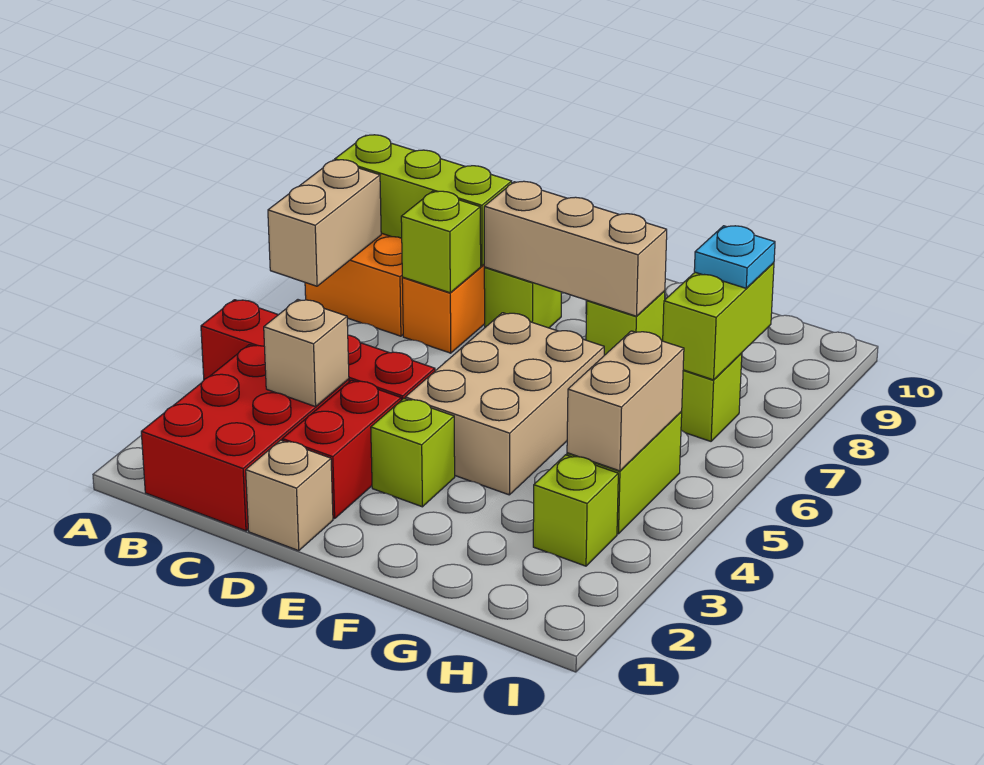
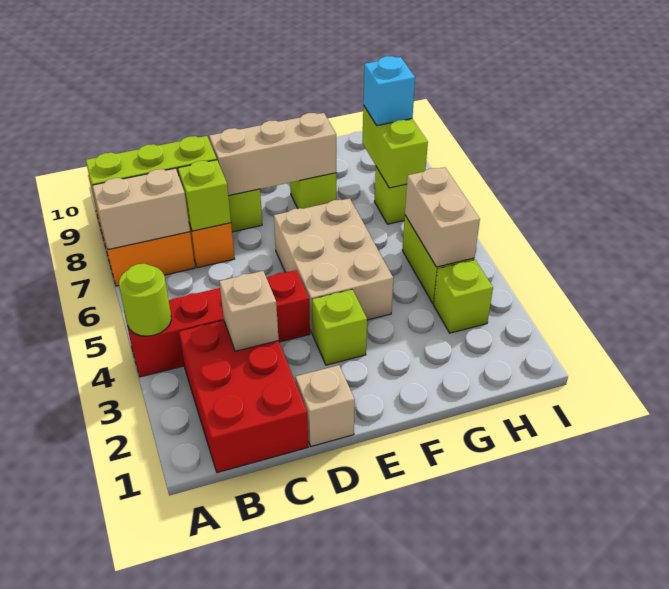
none -> lime 1x1 round brick [119,264,171,336]
tan 1x2 brick [268,160,381,286] -> tan 1x2 brick turned to [92,168,190,250]
red 1x2 brick [282,380,401,519] -> none
cyan 1x1 plate [694,226,775,288] -> cyan 1x1 brick [363,56,415,125]

